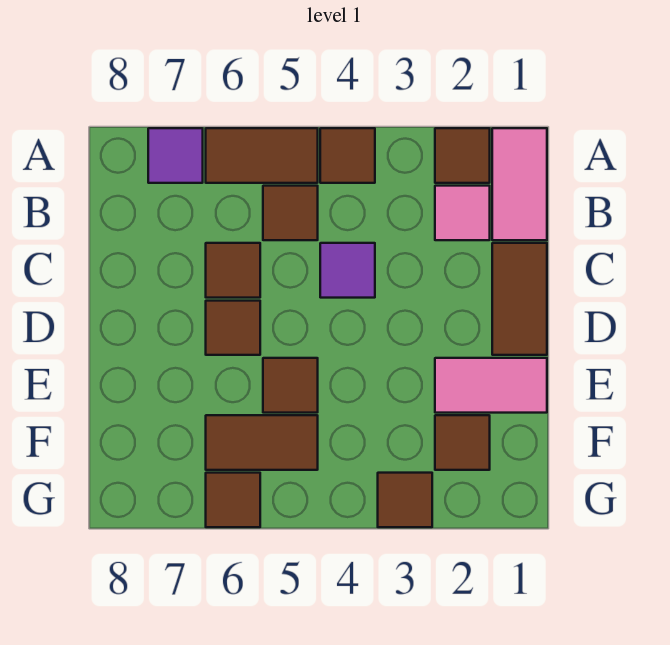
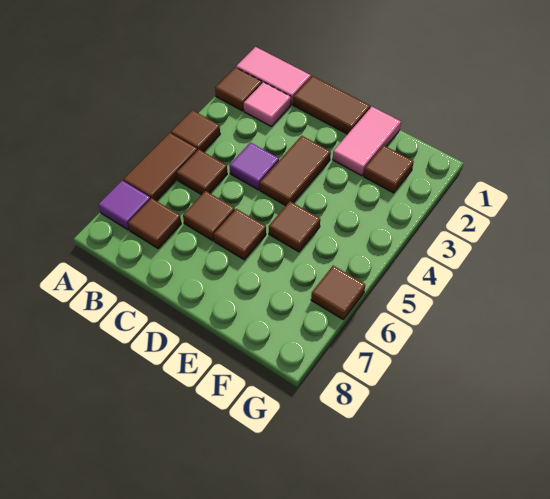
brown 1x2 tile [206,415,318,470] -> brown 1x2 tile moved to [260,136,331,206]
brown 1x1 tile [378,473,432,527] -> brown 1x1 tile moved to [128,198,181,248]

